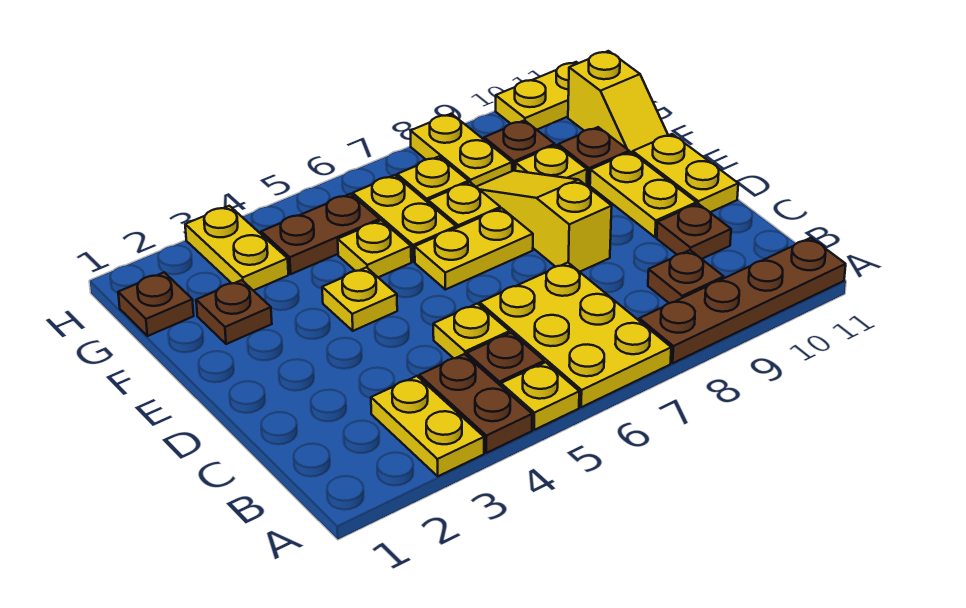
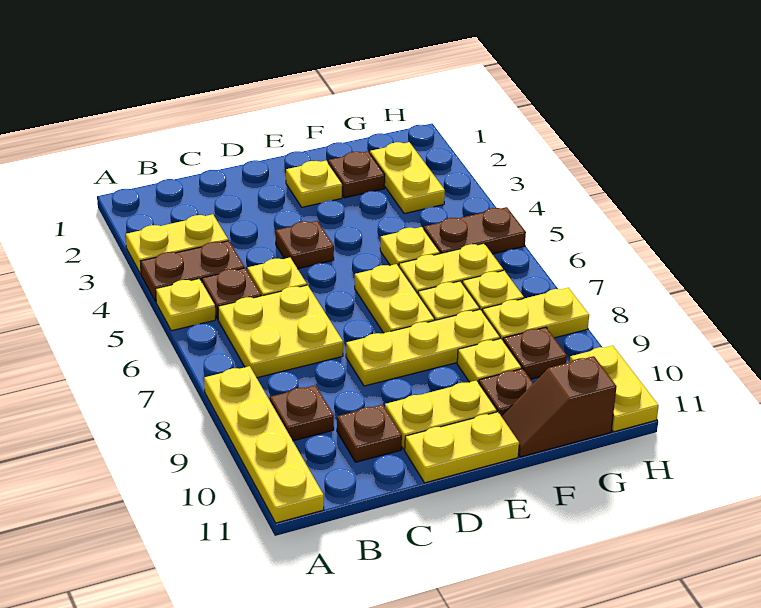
yellow 2x3 plate [480,263,671,407] -> yellow 2x2 plate [218,285,343,378]
brown 1x4 plate [639,238,846,363] -> yellow 1x4 plate [204,366,324,523]
yellow 1x3 slope [477,171,612,272] -> yellow 1x3 plate [346,309,500,386]
yellow 1x1 plate [322,267,397,331] -> yellow 1x1 plate moved to [286,161,342,207]
yellow 1x2 slope [568,51,668,153] -> brown 1x2 slope [501,356,617,457]
brown 1x1 plate [118,272,194,336] -> brown 1x1 plate moved to [276,221,334,269]
yellow 1x2 plate [185,206,288,290] -> yellow 1x2 plate turned to [370,142,445,214]
brown 1x2 plate [261,194,380,274] -> brown 1x2 plate turned to [424,207,526,254]

